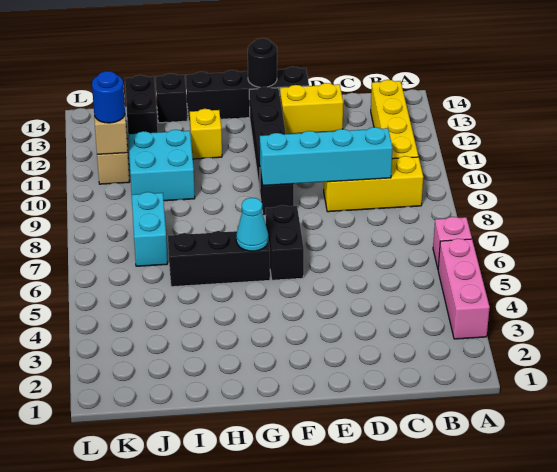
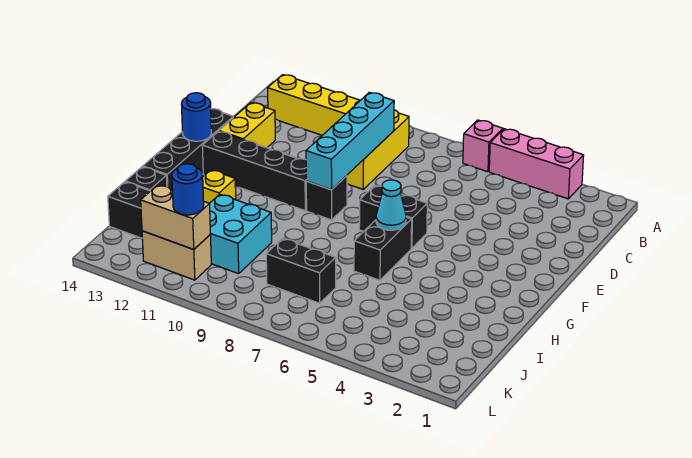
black 1x1 round brick [248,38,277,87] -> blue 1x1 round brick [182,93,211,141]
black 1x3 brick [168,231,270,287] -> black 1x2 brick [354,217,412,280]
cyan 1x2 brick [132,192,168,266] -> black 1x2 brick [266,238,336,303]

